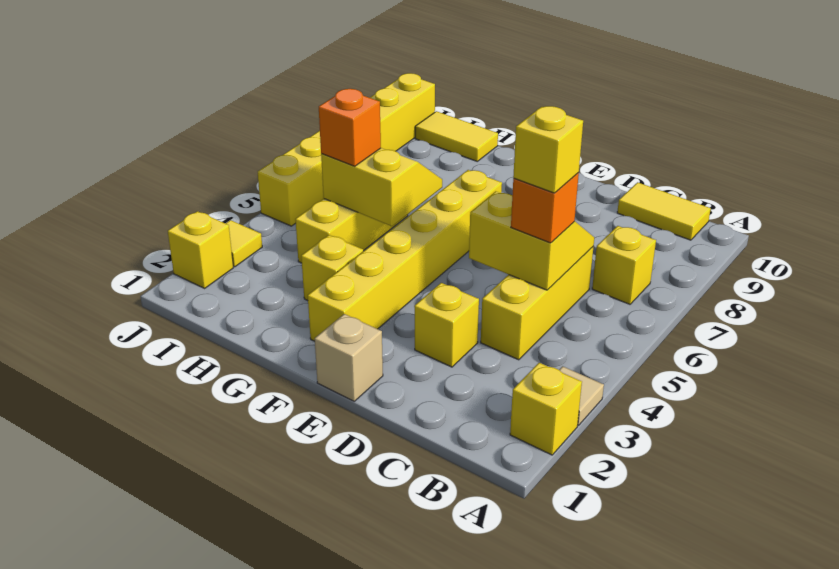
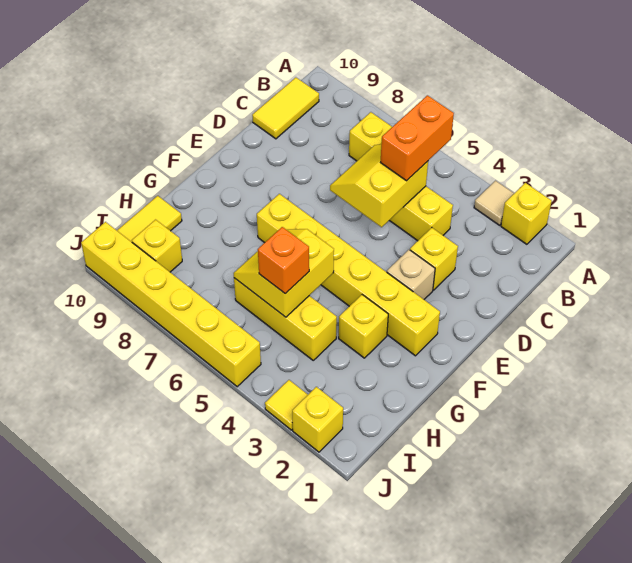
orange 1x1 brick [511,173,579,243] -> orange 1x2 brick [381,95,454,181]
yellow 1x1 brick [513,106,583,193] -> yellow 1x1 brick moved to [132,220,182,272]
tan 1x1 brick [315,314,383,401] -> tan 1x1 brick moved to [387,250,435,299]

